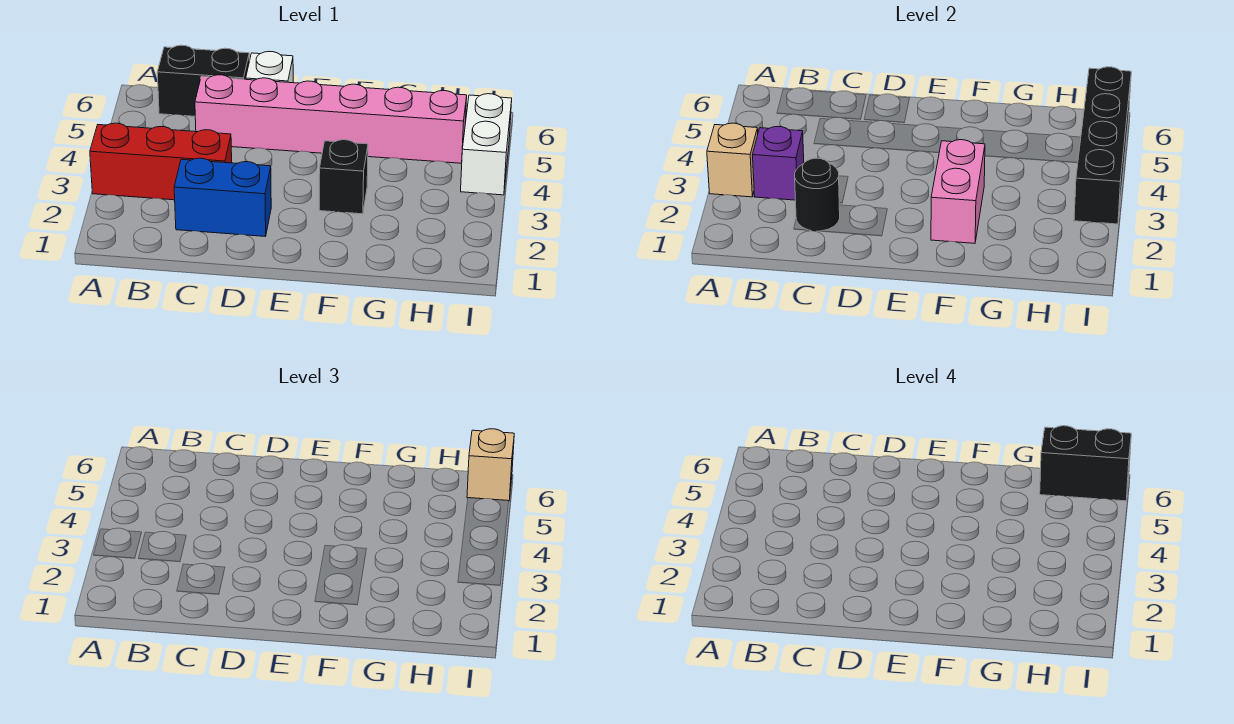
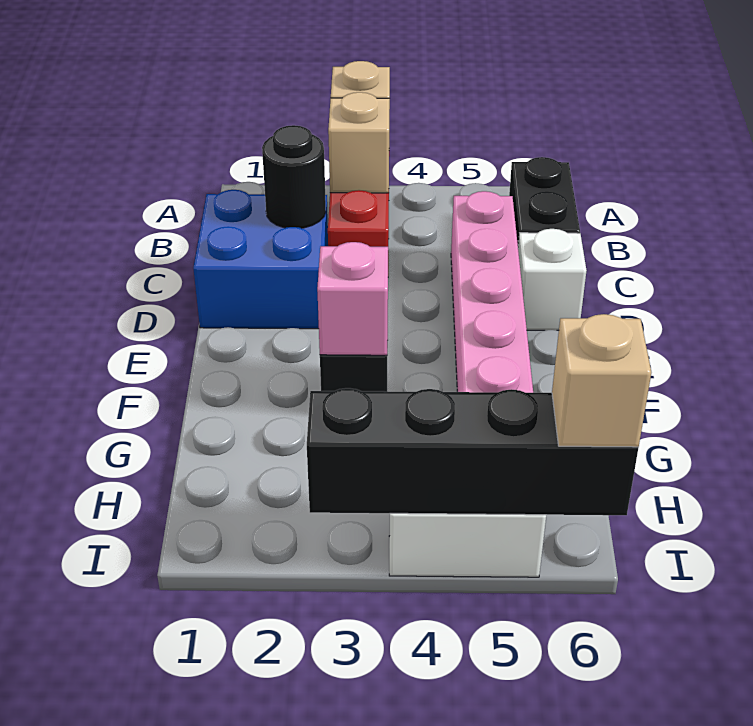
purple 1x1 brick [753,127,804,200] -> tan 1x1 brick [328,92,390,193]
blue 1x2 brick [174,158,271,236] -> blue 2x2 brick [193,190,328,329]
pink 1x2 brick [931,140,985,243] -> pink 1x1 brick [317,242,388,355]
black 1x2 brick [1040,426,1131,501] -> none

